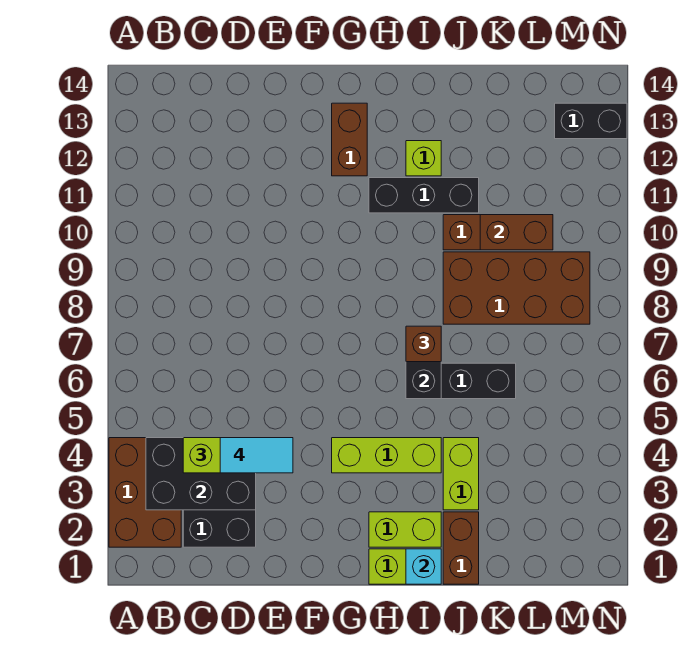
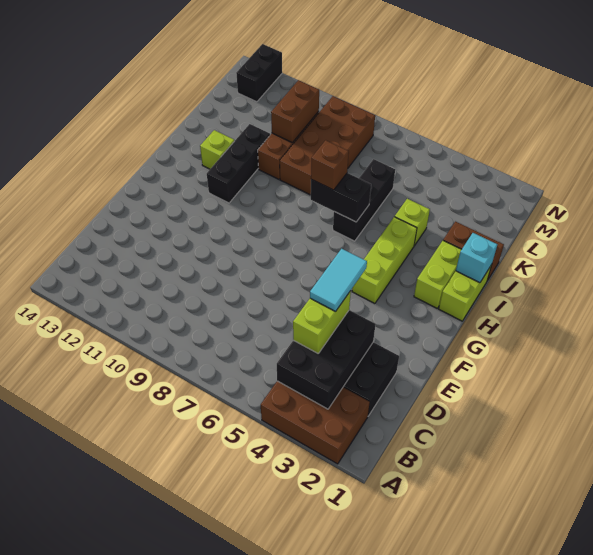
brown 1x2 brick [332,103,367,176] -> none
lime 1x2 brick [443,438,479,510] -> lime 1x1 brick [395,199,430,246]

